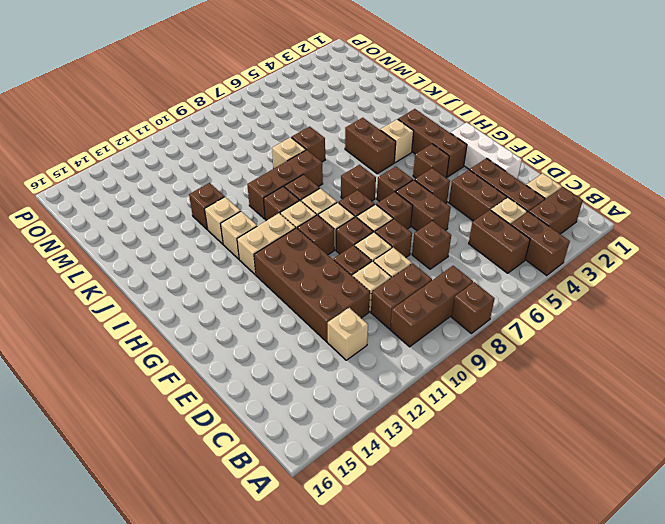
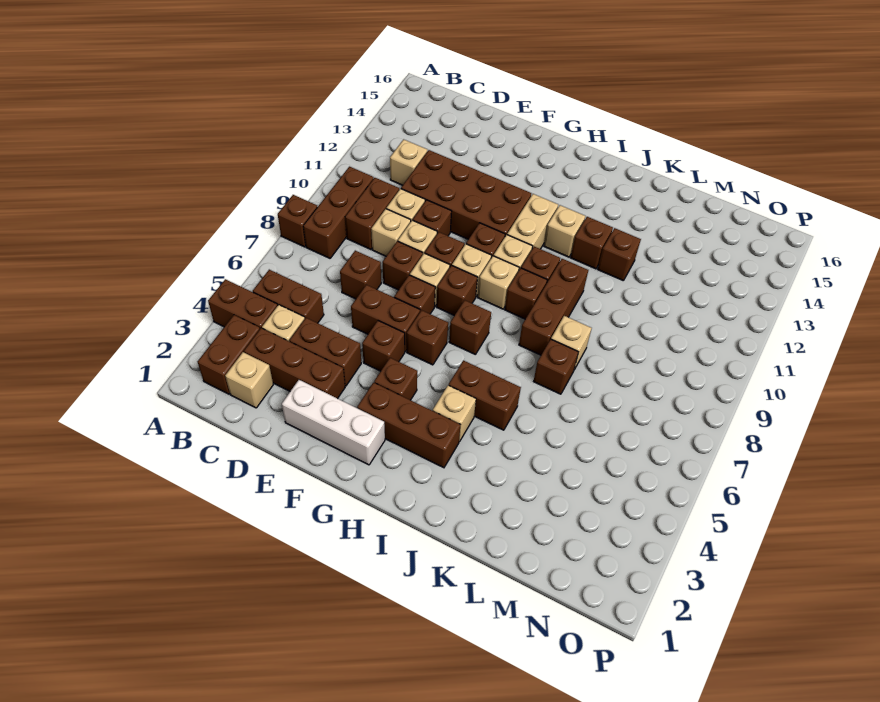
tan 1x1 brick [205,197,241,244] -> brown 1x1 brick [571,217,613,269]

